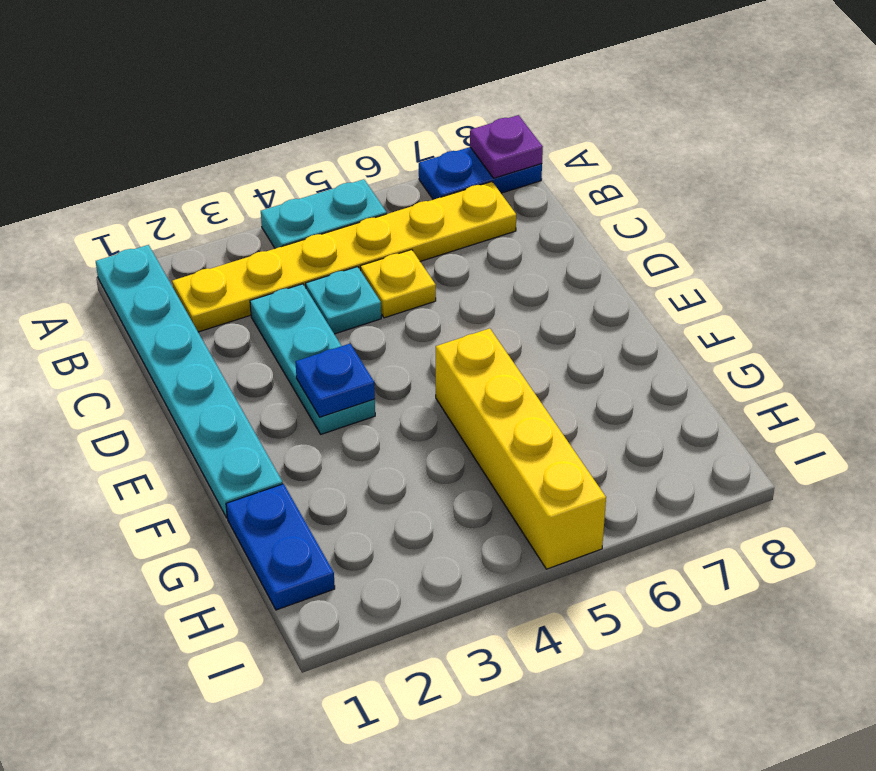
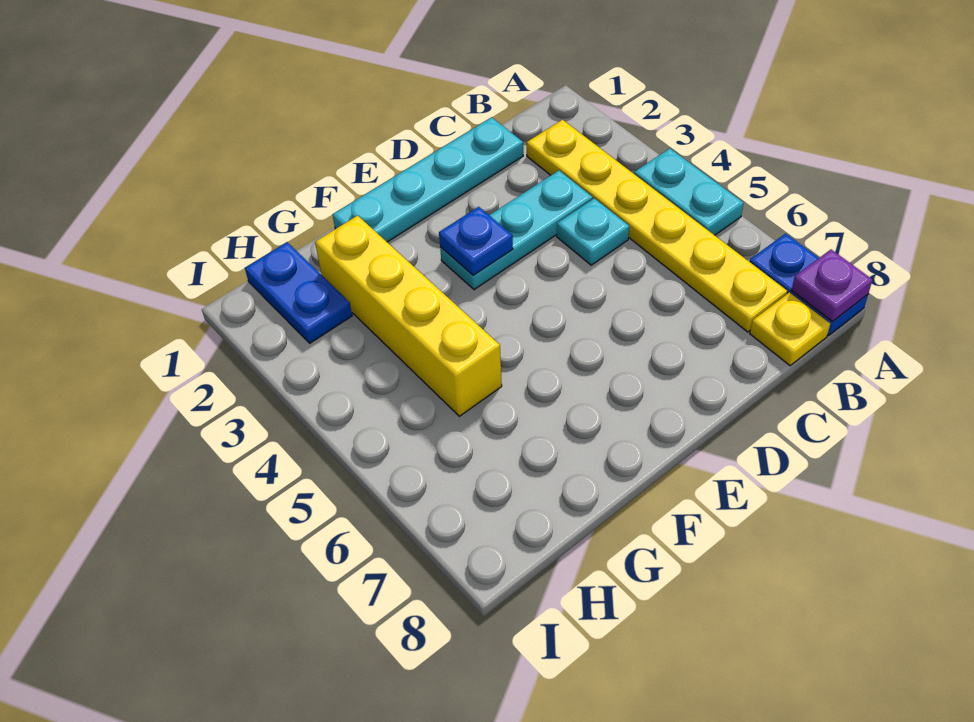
cyan 1x6 plate [96,245,283,518] -> cyan 1x4 plate [333,117,523,242]
yellow 1x1 plate [360,250,436,318] -> yellow 1x1 plate moved to [750,293,830,366]
yellow 1x4 brick [436,328,606,569] -> yellow 1x4 brick turned to [315,216,502,416]
blue 1x2 plate [226,484,335,610] -> blue 1x2 plate turned to [245,242,352,343]

